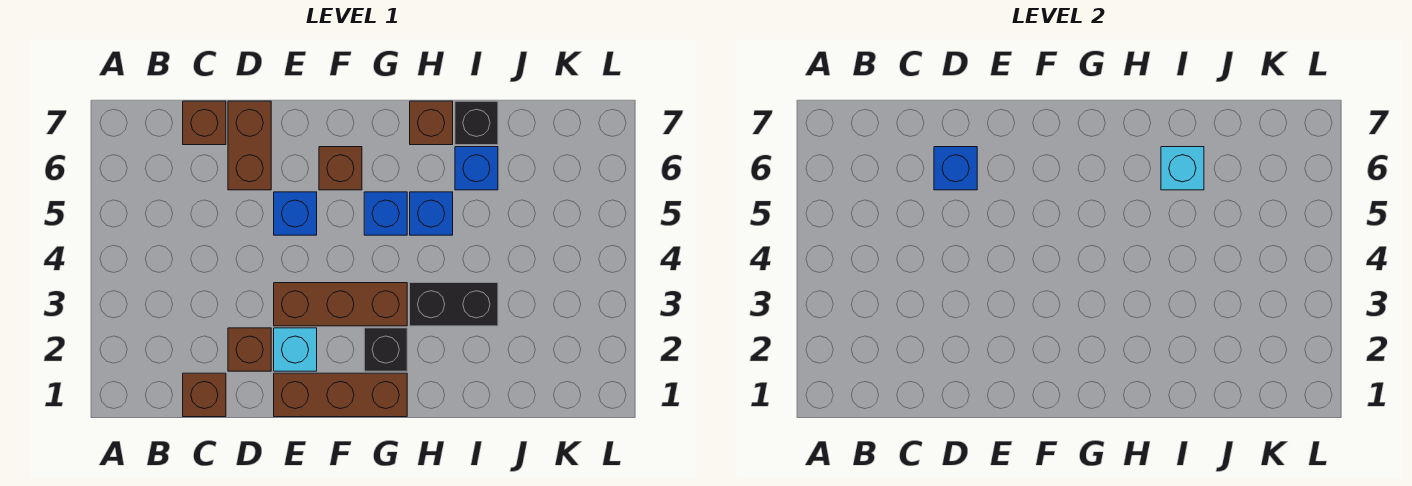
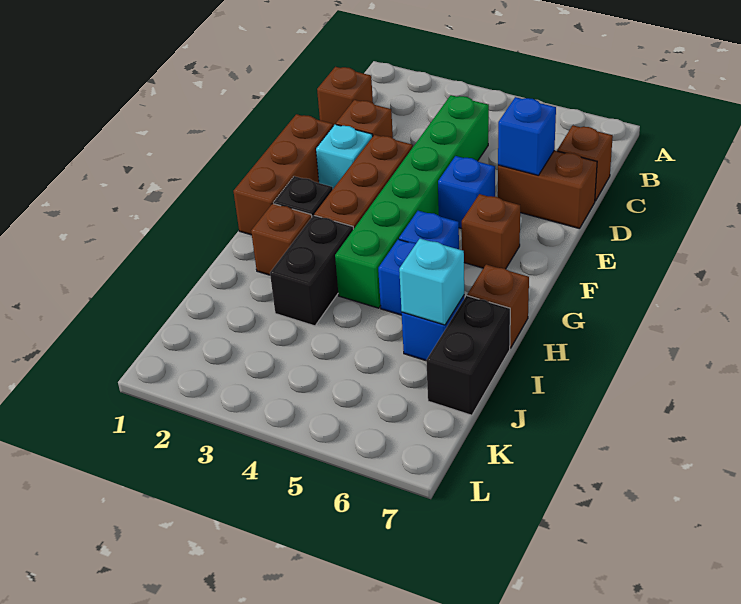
none -> green 1x6 brick [335,95,489,308]
none -> brown 1x1 brick [251,204,312,275]
black 1x1 brick [455,101,498,145] -> black 1x2 brick [426,296,510,415]

